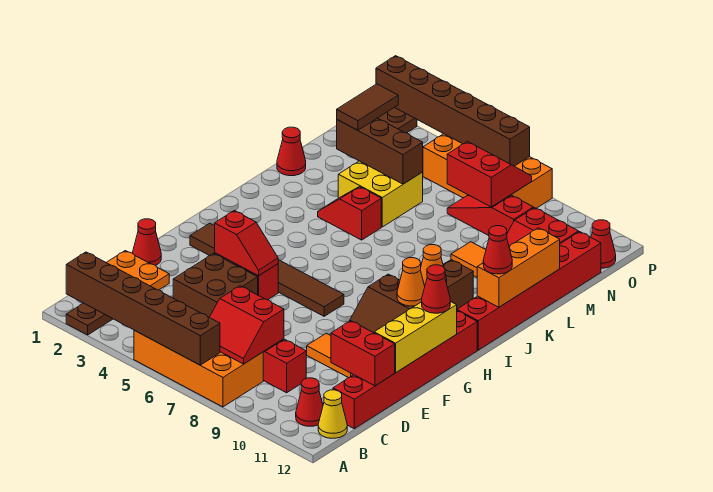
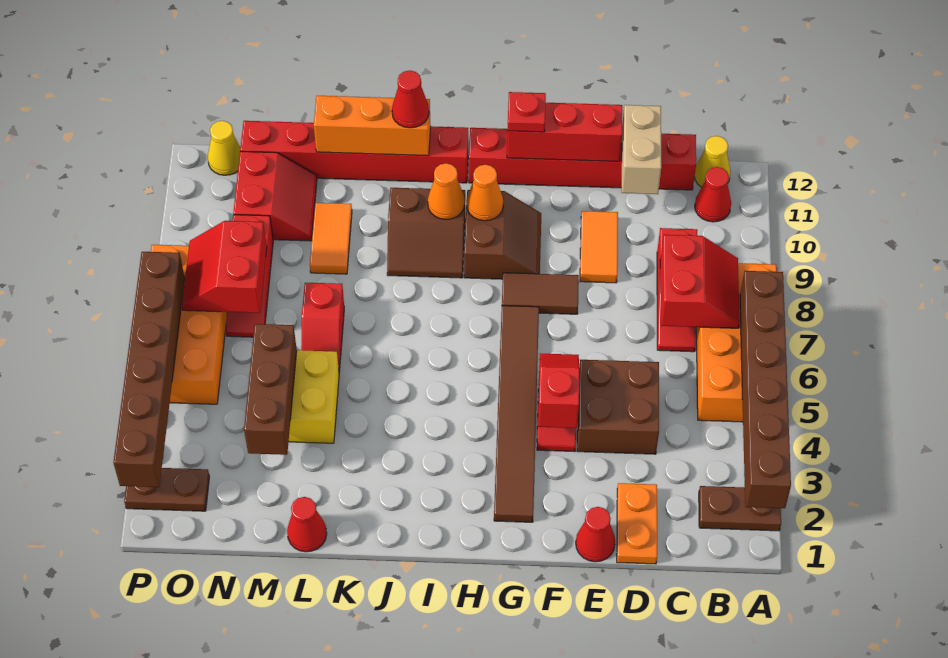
red 1x2 brick [331,321,395,386] -> tan 1x2 brick [621,105,661,194]
yellow 1x3 brick [374,301,457,373] -> red 1x3 brick [507,103,622,161]
red 1x1 cone [422,265,450,313] -> red 1x1 plate [508,92,546,132]
red 1x2 slope [318,187,381,240] -> red 1x2 slope moved to [301,283,344,372]
brown 1x2 tile [337,84,398,130] -> brown 1x2 tile moved to [502,273,579,314]
red 1x1 cone [591,220,616,268] -> yellow 1x1 cone [208,121,240,175]

